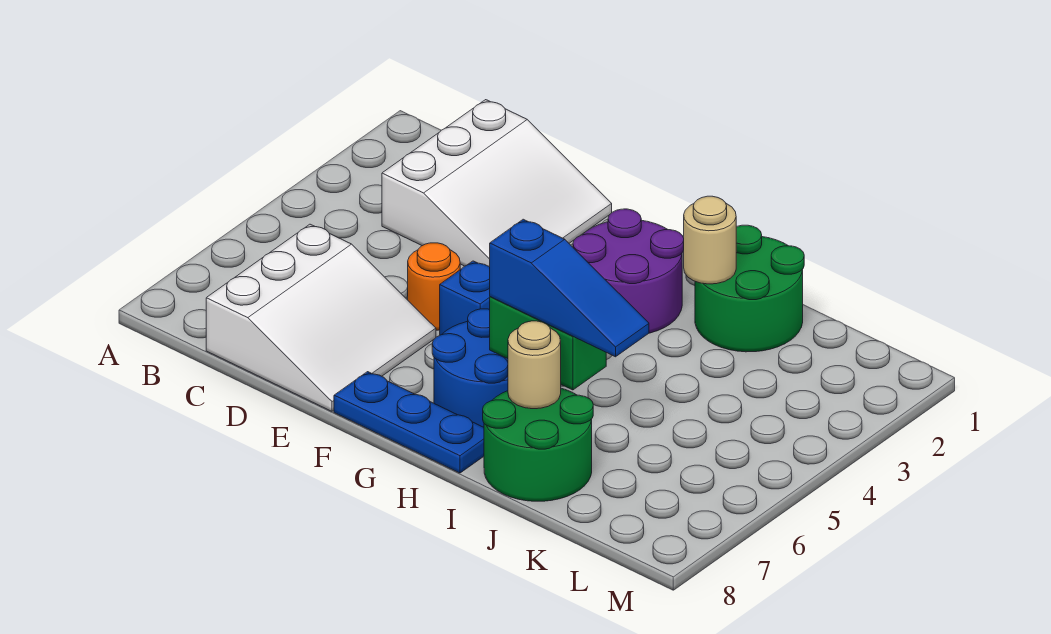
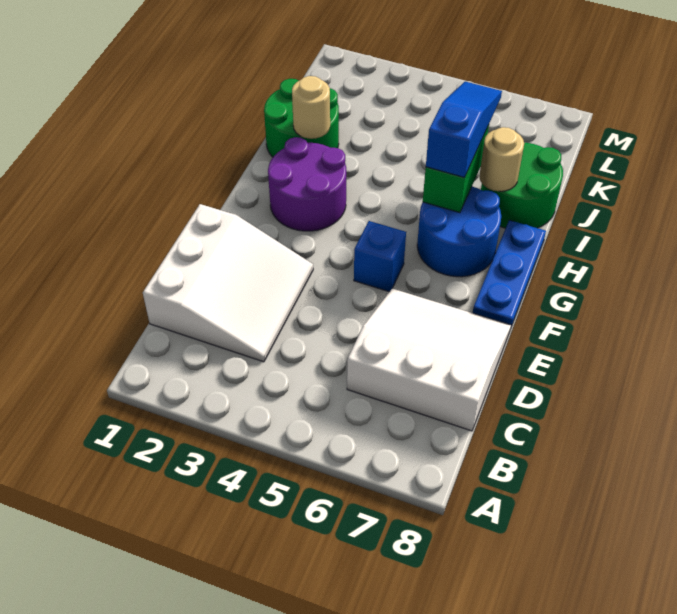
white 3x3 slope [382,100,612,267] -> white 3x3 slope turned to [143,204,313,362]
orange 1x1 round brick [408,243,460,330] -> none

